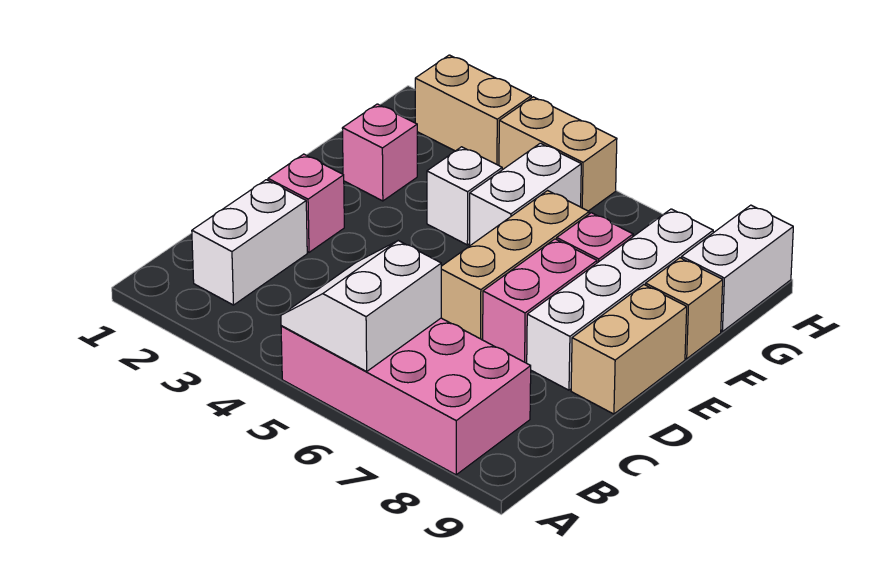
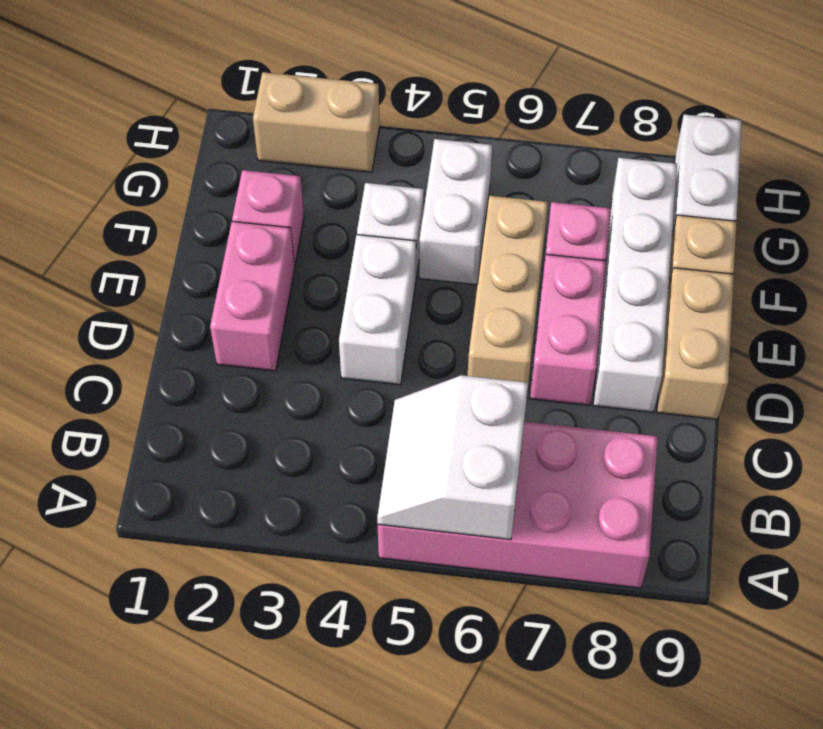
white 1x2 brick [192,180,307,305] -> white 1x2 brick moved to [339,235,416,385]
pink 1x1 brick [268,154,344,252] -> pink 1x2 brick [210,222,295,371]
tan 1x2 brick [499,97,617,211] -> none

